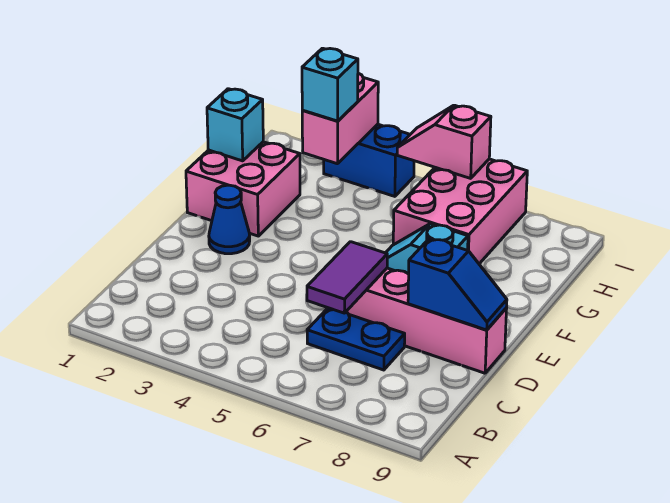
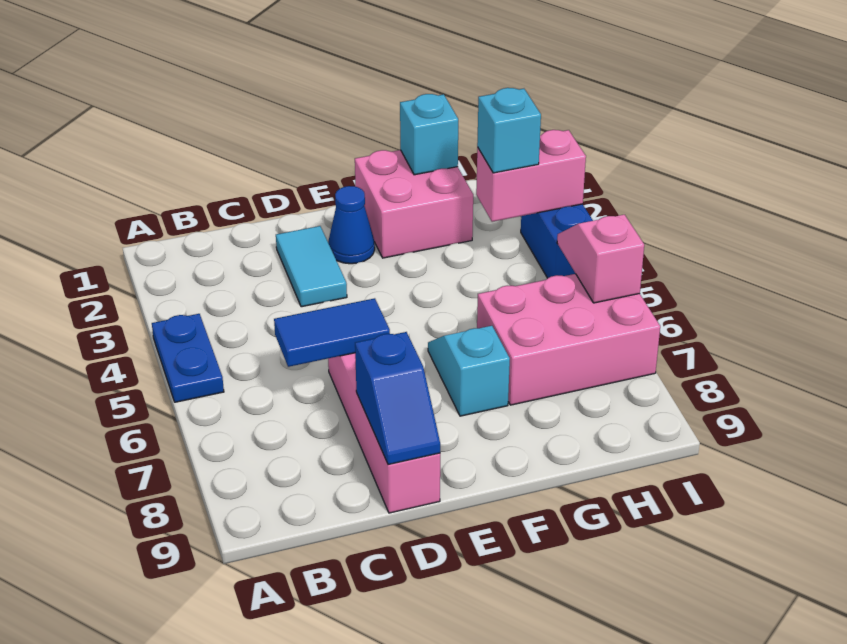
blue 1x2 plate [307,308,405,370] -> blue 1x2 plate moved to [152,314,224,402]
purple 1x2 tile [307,242,387,313] -> blue 1x2 tile [274,298,390,367]
none -> cyan 1x2 tile [276,226,347,307]

